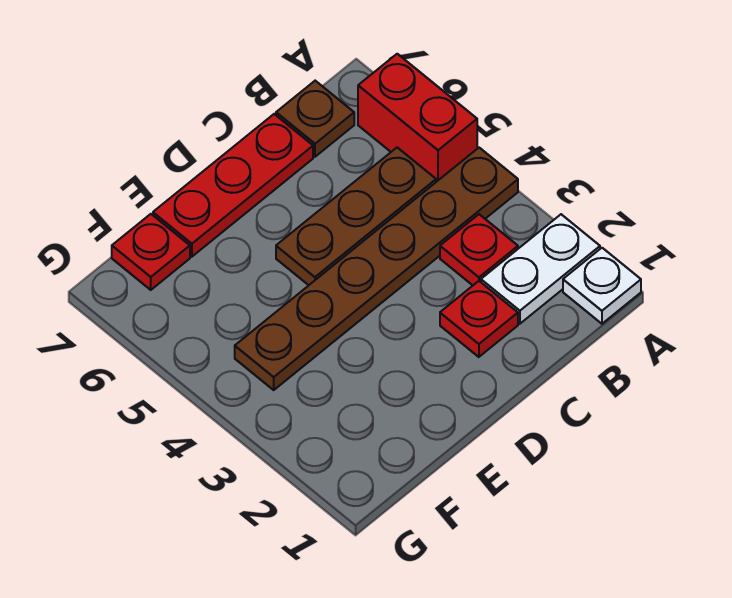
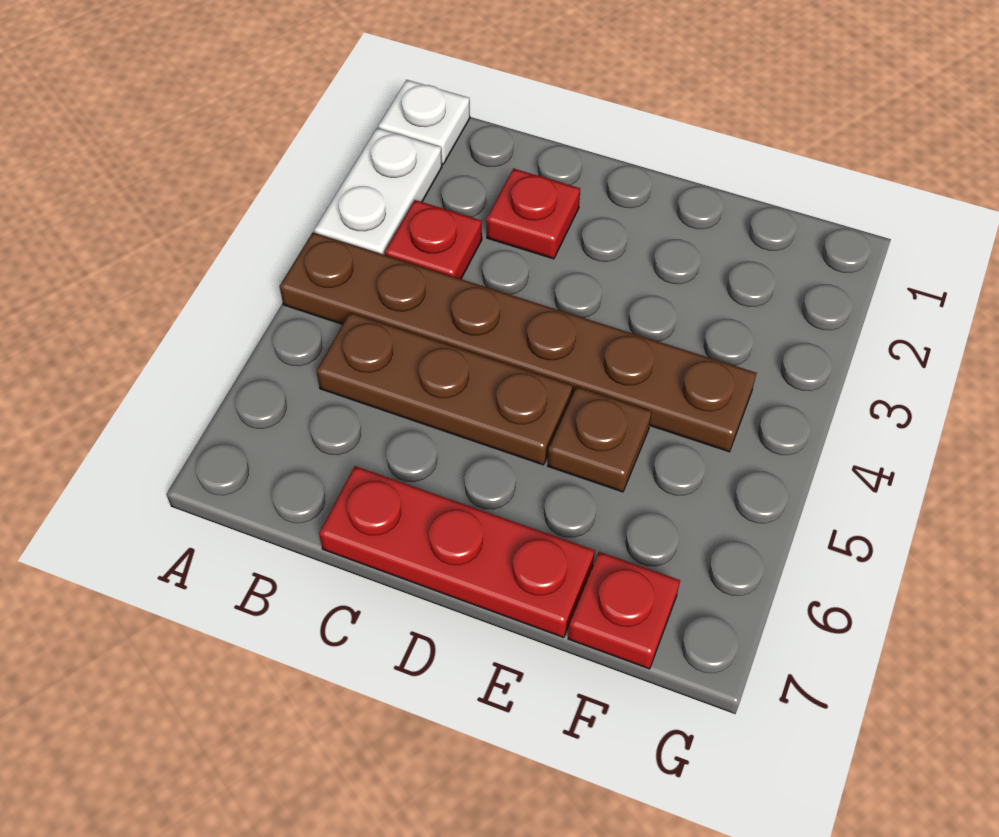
white 1x2 plate [481,214,600,324] -> white 1x2 plate turned to [314,128,442,255]
red 1x2 brick [358,54,477,182] -> none
brown 1x1 plate [276,81,354,157] -> brown 1x1 plate moved to [548,387,652,492]

